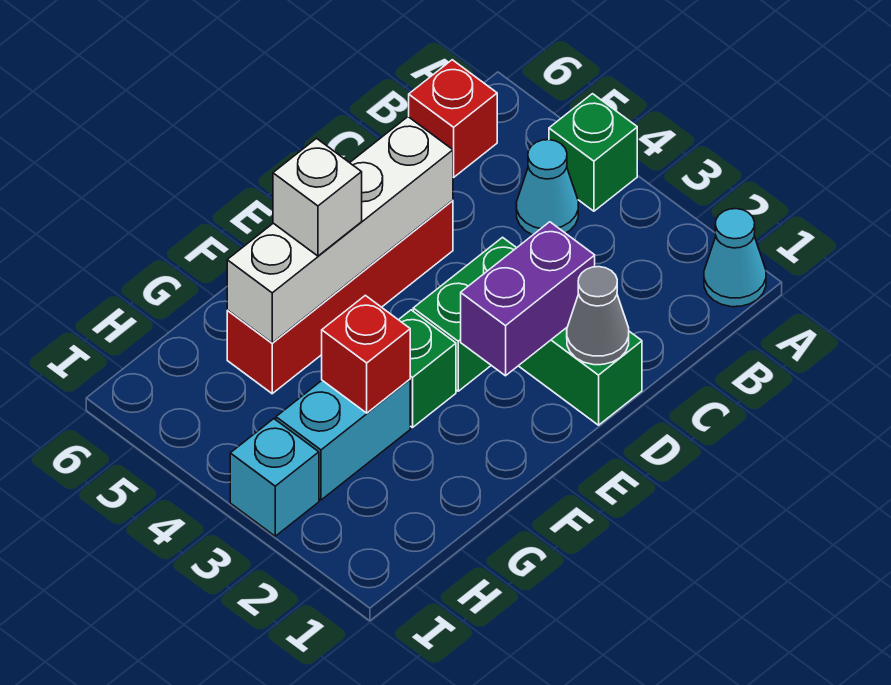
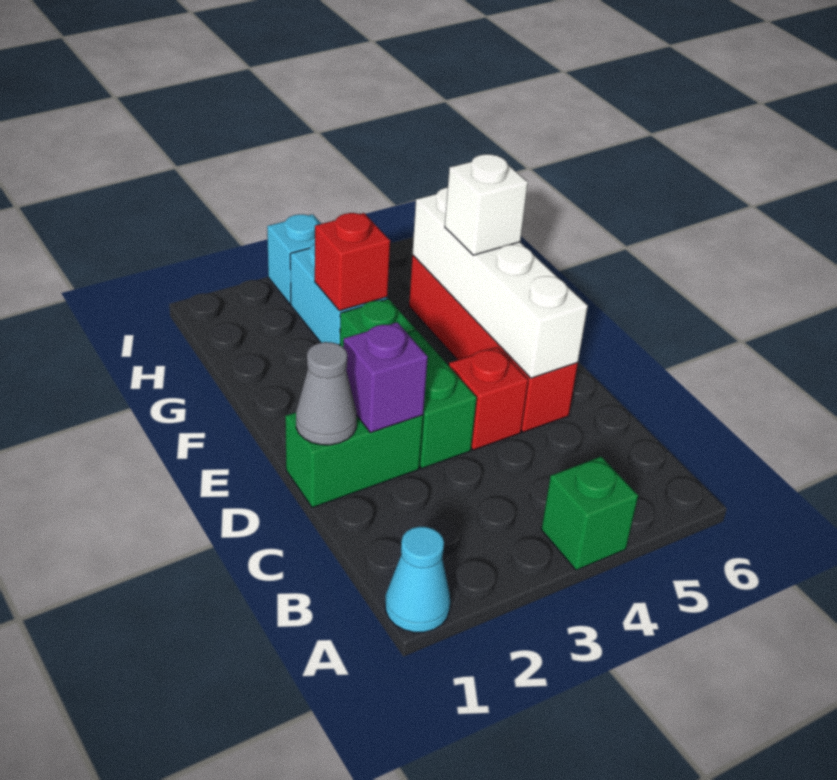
cyan 1x1 cone [516,140,578,235] -> none
red 1x1 brick [409,60,497,177] -> red 1x1 brick moved to [449,347,528,450]
purple 1x2 brick [461,222,595,376] -> purple 1x1 brick [343,322,428,433]

